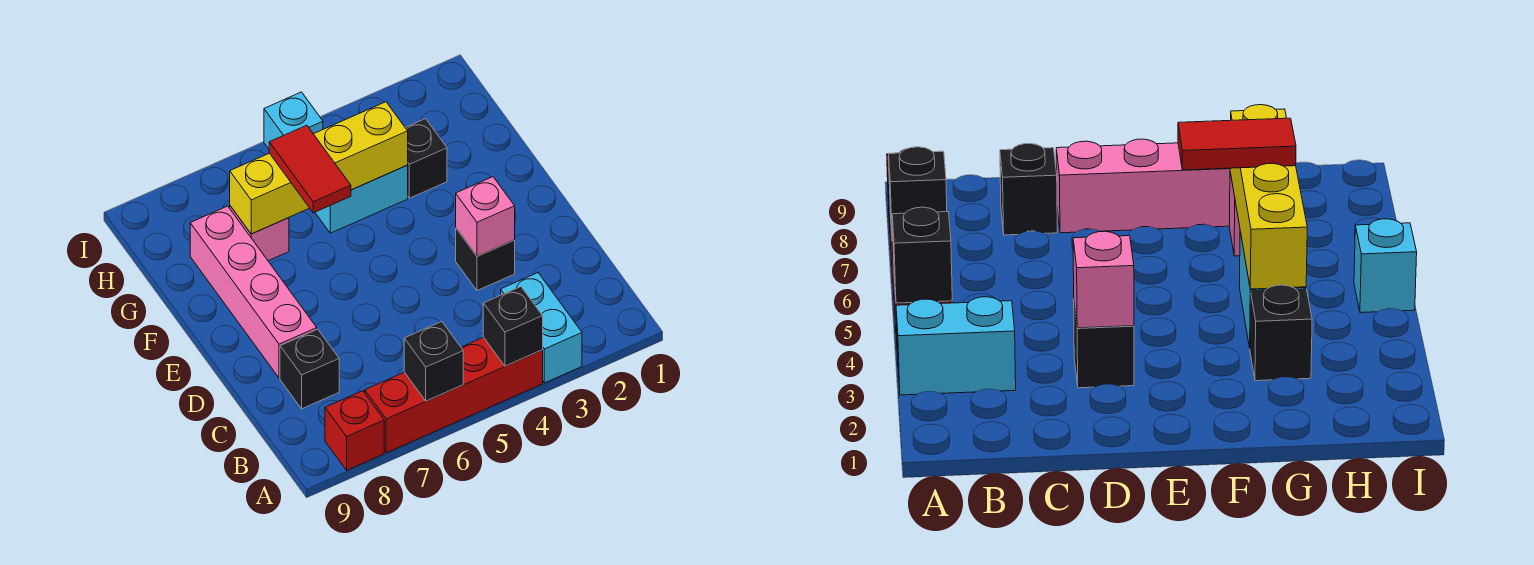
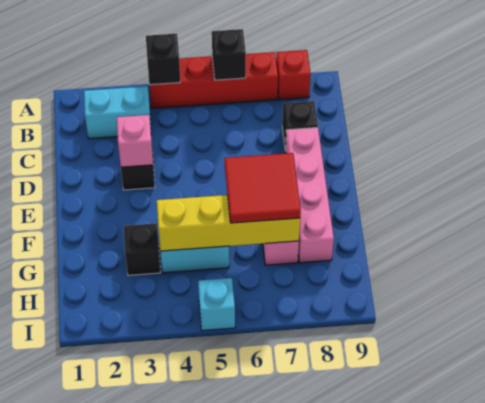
cyan 1x2 brick [501,273,582,383] -> cyan 1x2 brick turned to [84,86,151,139]
red 1x2 tile [269,125,351,213] -> red 2x2 tile [225,153,301,223]

